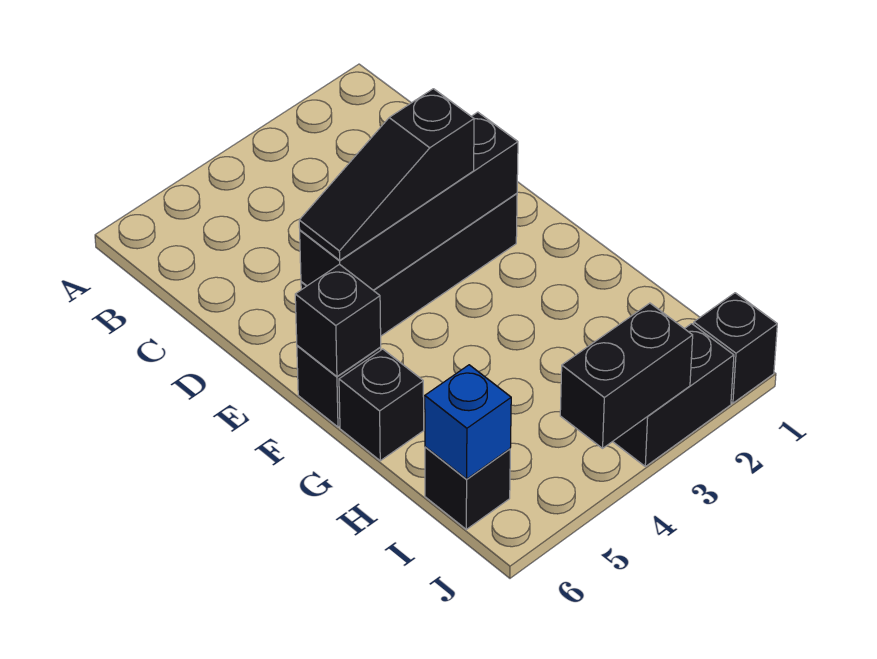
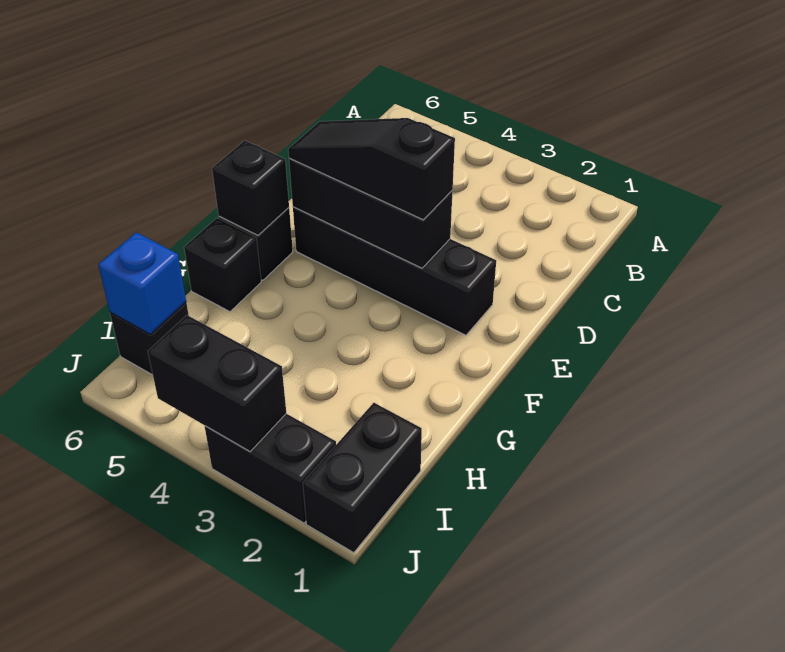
black 1x4 brick [300,112,518,290] -> black 1x3 brick [289,158,453,268]
black 1x1 brick [694,293,777,403] -> black 1x2 brick [303,403,422,553]

